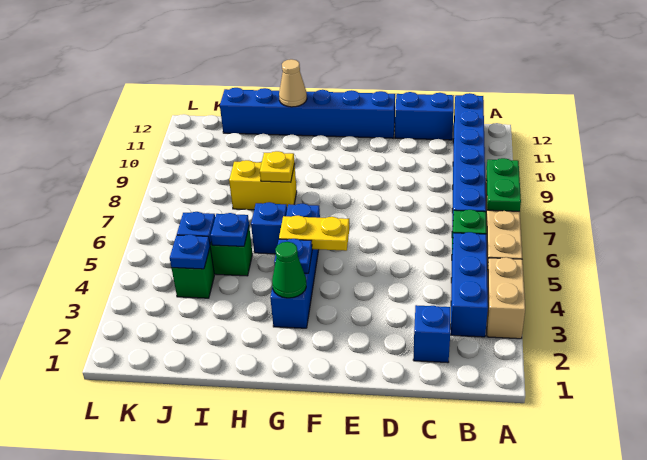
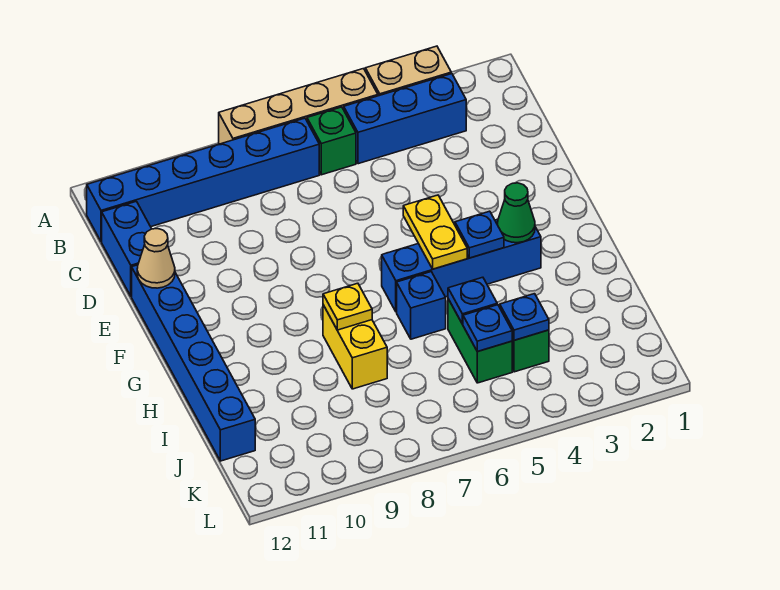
green 1x2 plate [487,158,521,211] -> none
blue 1x1 brick [413,305,451,363] -> none
tan 1x1 cone [279,59,307,107] -> tan 1x1 cone moved to [137,229,175,288]

